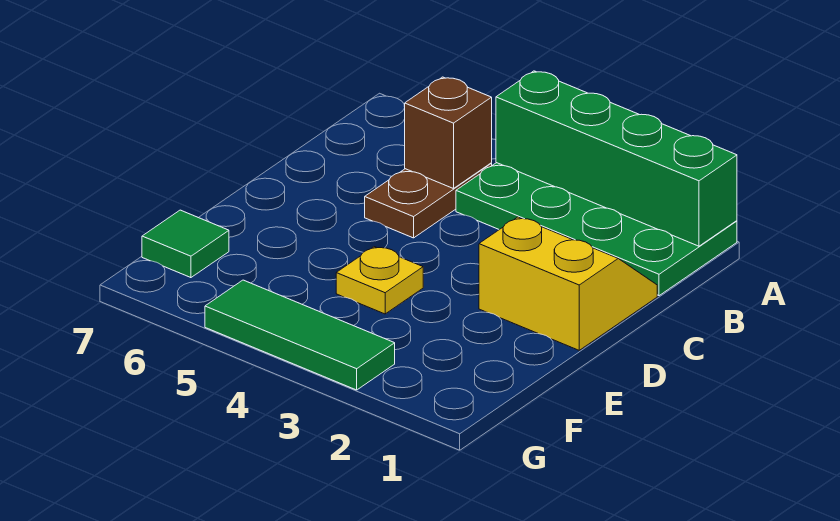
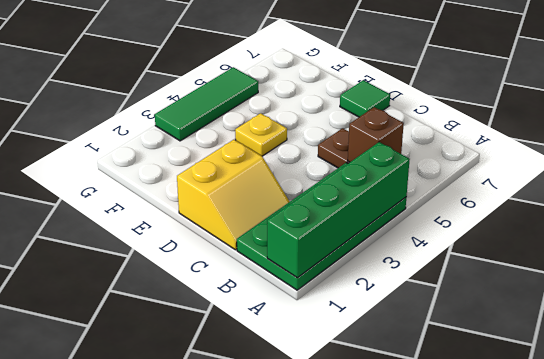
green 1x1 tile [142,210,229,278] -> green 1x1 tile moved to [340,80,390,117]

